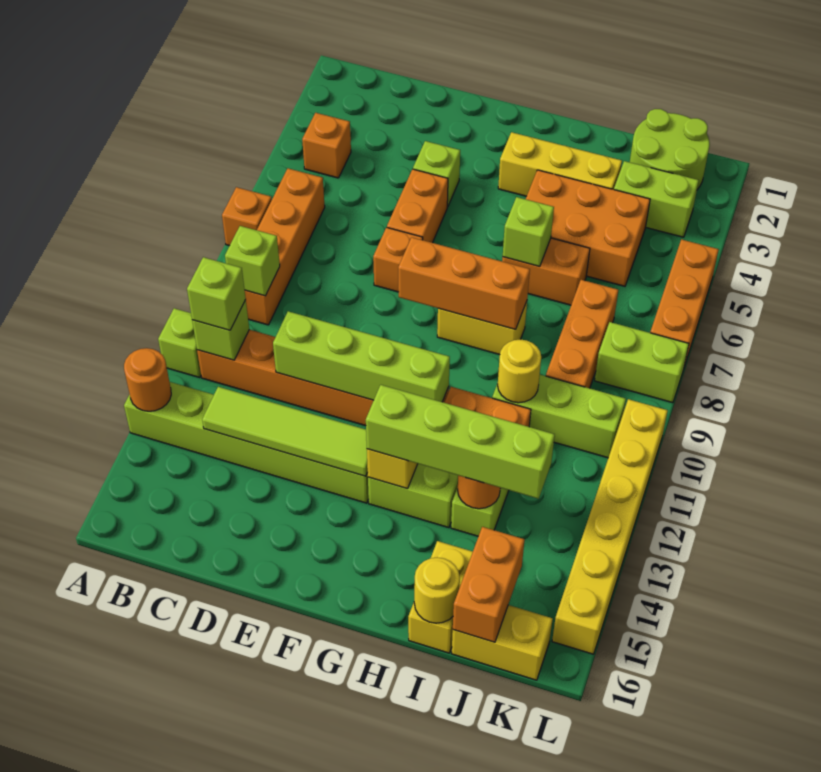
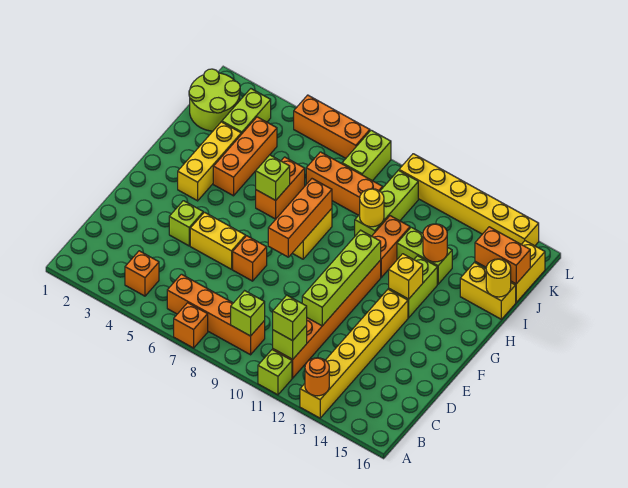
lime 1x6 brick [124,382,369,503] -> yellow 1x6 brick [300,289,408,418]
lime 1x4 tile [202,387,368,476] -> none
orange 1x2 brick [387,169,448,243] -> yellow 1x2 brick [190,212,246,269]
lime 1x4 brick [366,385,555,499] -> none
orange 2x3 brick [526,170,650,286] -> orange 1x3 brick [213,117,277,196]

